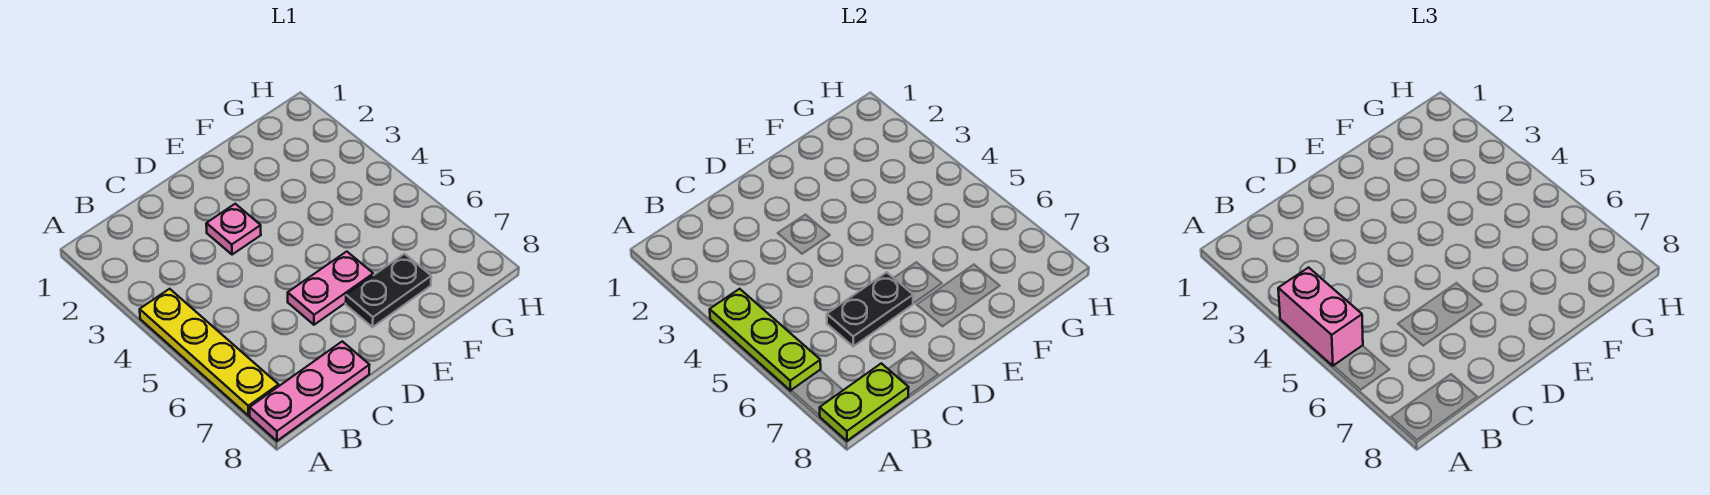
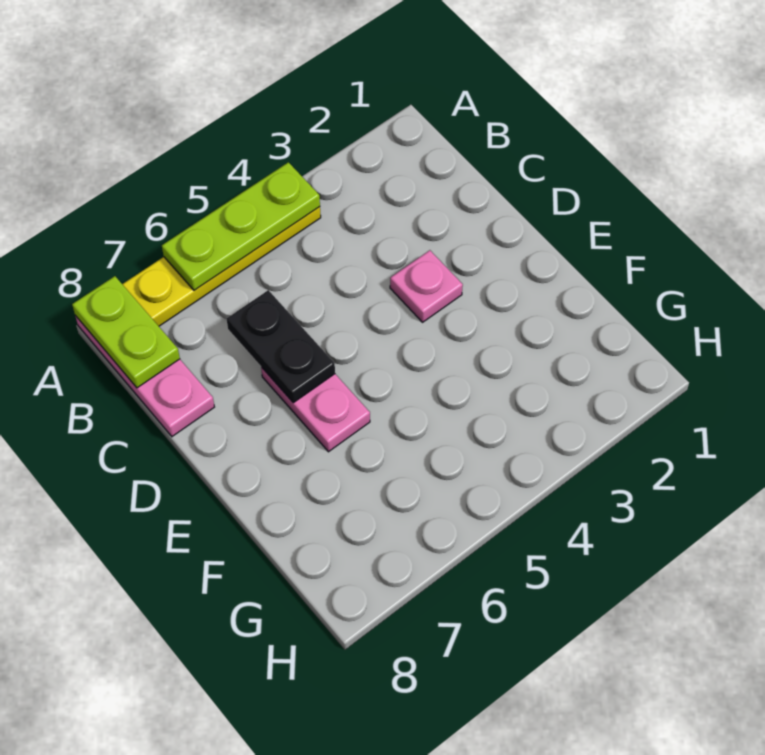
pink 1x2 brick [1278,267,1363,366] -> none
black 1x2 plate [346,254,431,327] -> none

